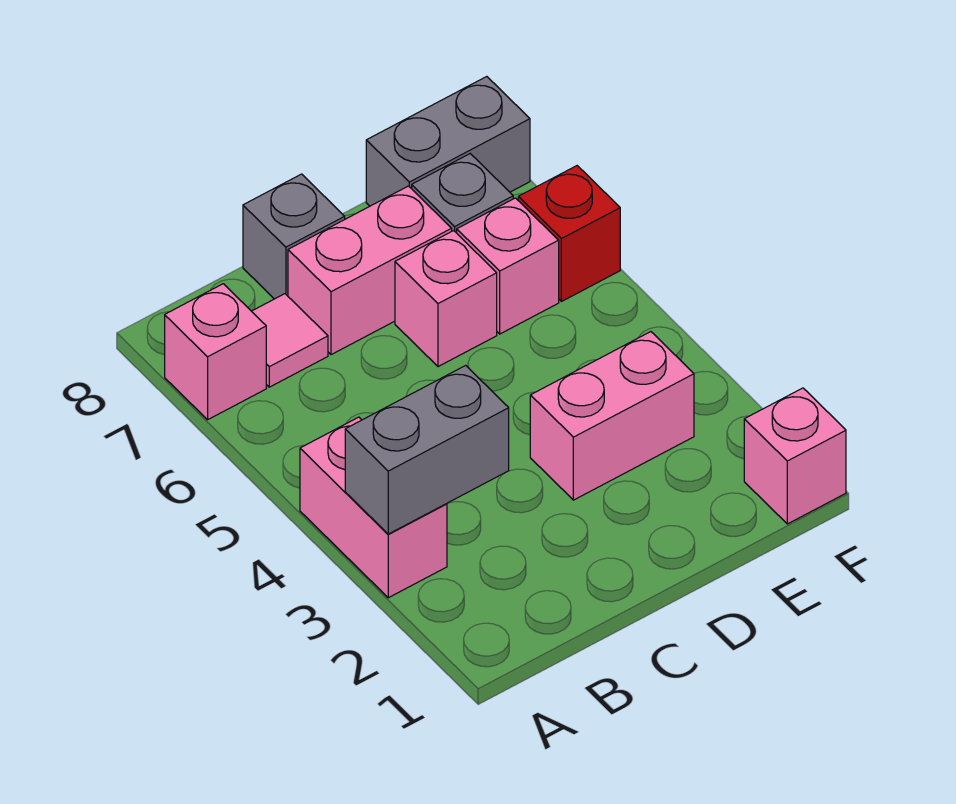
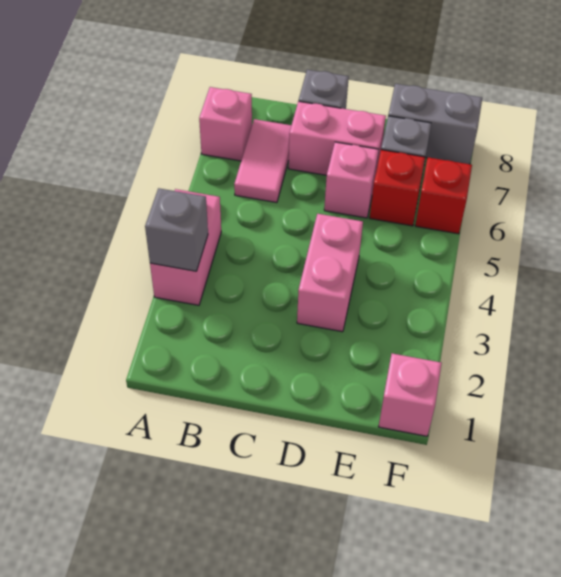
grey 1x2 brick [345,365,509,534] -> grey 1x1 brick [145,188,208,271]
pink 1x1 tile [252,294,328,387] -> pink 1x2 tile [234,119,291,203]
pink 1x2 brick [530,332,694,500] -> pink 1x2 brick turned to [297,214,363,332]
pink 1x1 brick [457,198,559,334] -> red 1x1 brick [370,150,425,226]

